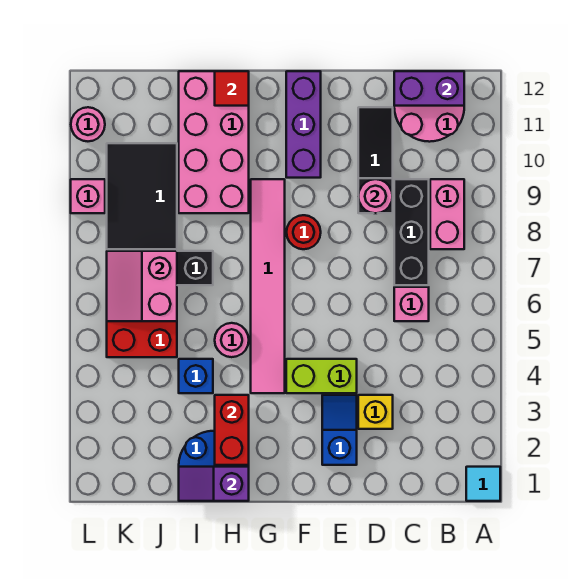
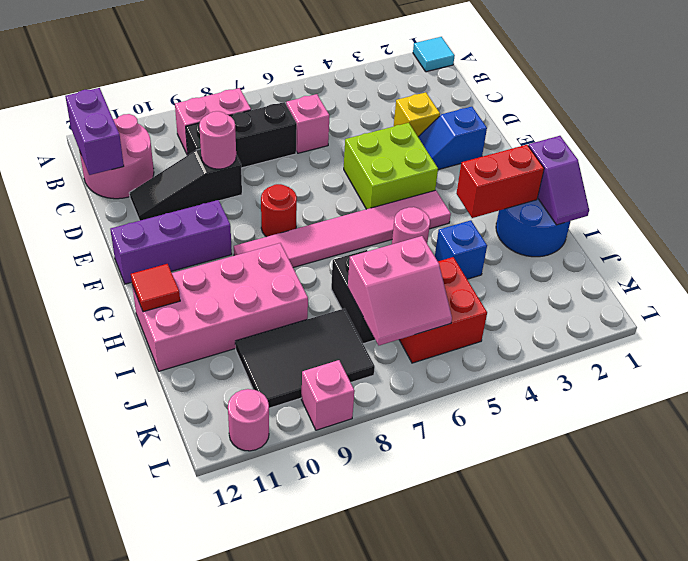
lime 1x2 brick [286,359,357,393] -> lime 2x2 brick [344,123,438,209]

